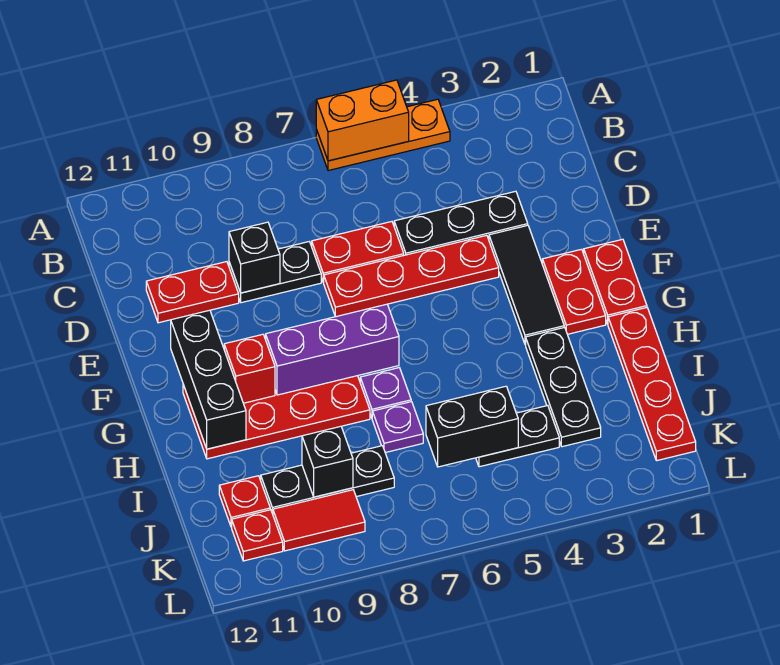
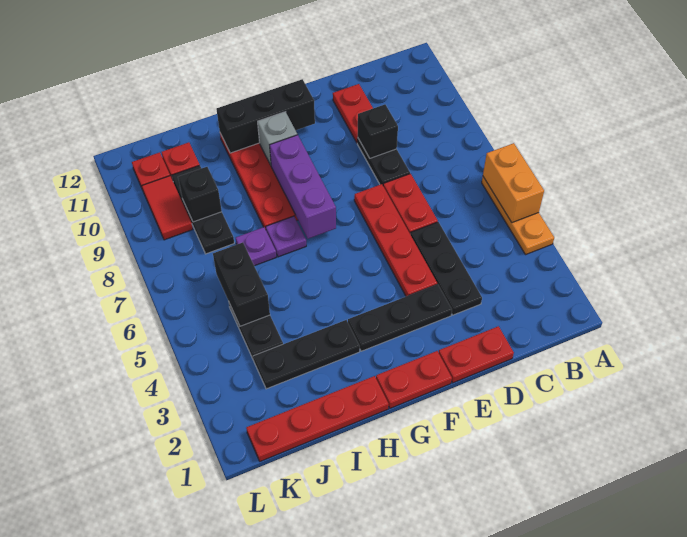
black 1x3 tile [489,225,564,345] -> black 1x3 plate [348,284,452,351]
red 1x2 plate [542,249,606,334] -> red 1x2 plate moved to [439,326,514,383]
red 1x1 brick [224,334,275,403] -> grey 1x1 brick [258,112,297,165]

